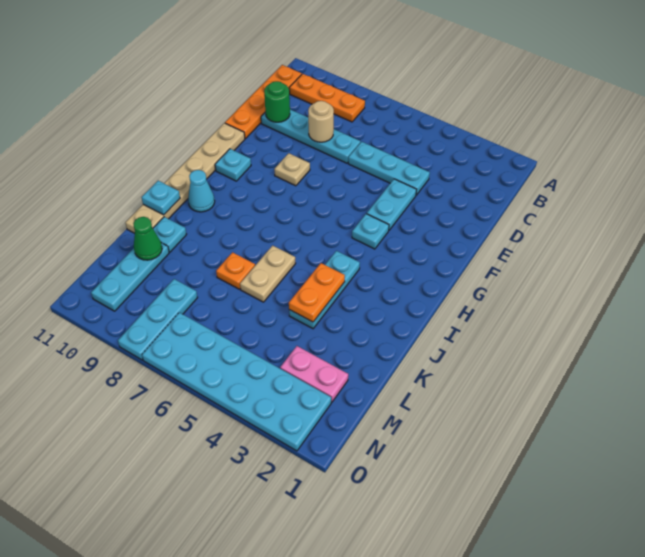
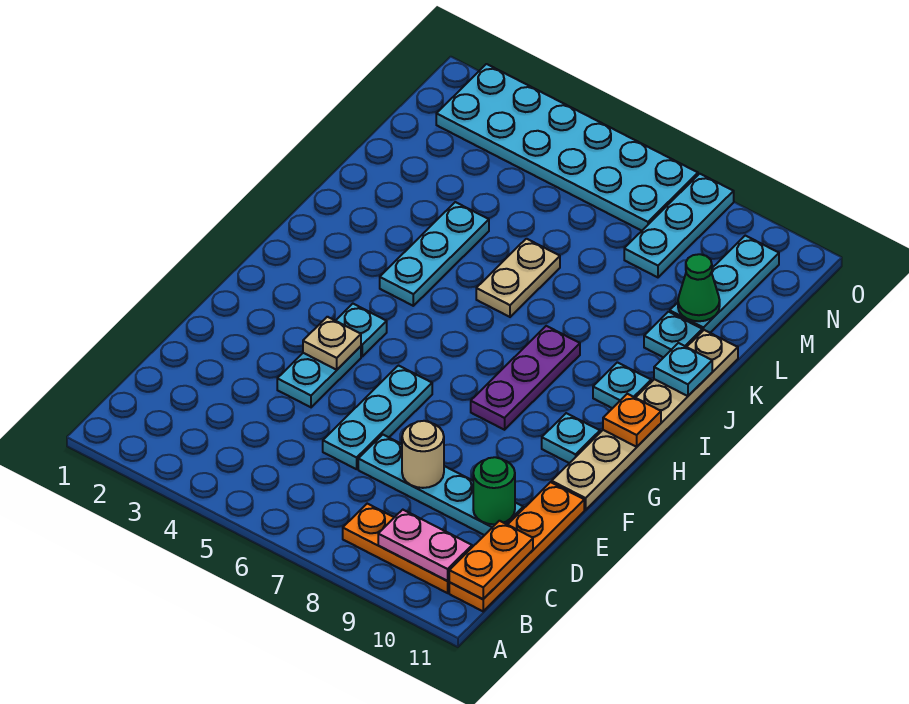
cyan 1x3 plate [348,142,430,195] -> cyan 1x3 plate turned to [323,366,432,469]
tan 1x1 plate [274,153,310,186] -> tan 1x1 plate moved to [303,317,361,370]
none -> purple 1x3 plate [471,326,580,430]
cyan 1x1 cone [188,170,215,212] -> cyan 1x1 plate [593,362,651,408]
orange 1x2 plate [289,263,345,322] -> orange 1x2 plate moved to [449,521,533,599]
orange 1x1 plate [216,252,255,289] -> orange 1x1 plate moved to [603,394,661,447]
pink 1x2 plate [280,346,348,402] -> pink 1x2 plate moved to [378,510,472,581]

